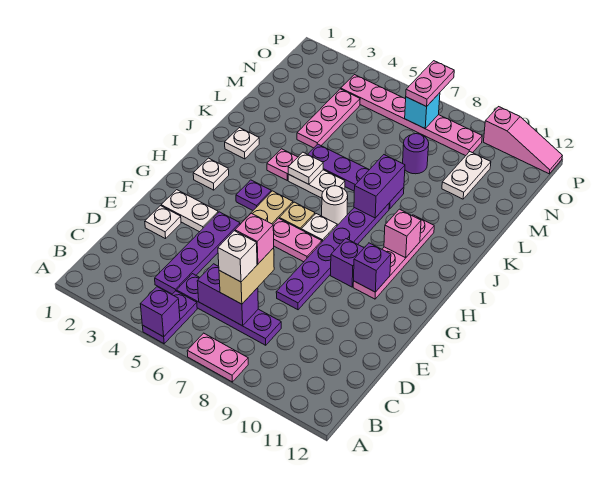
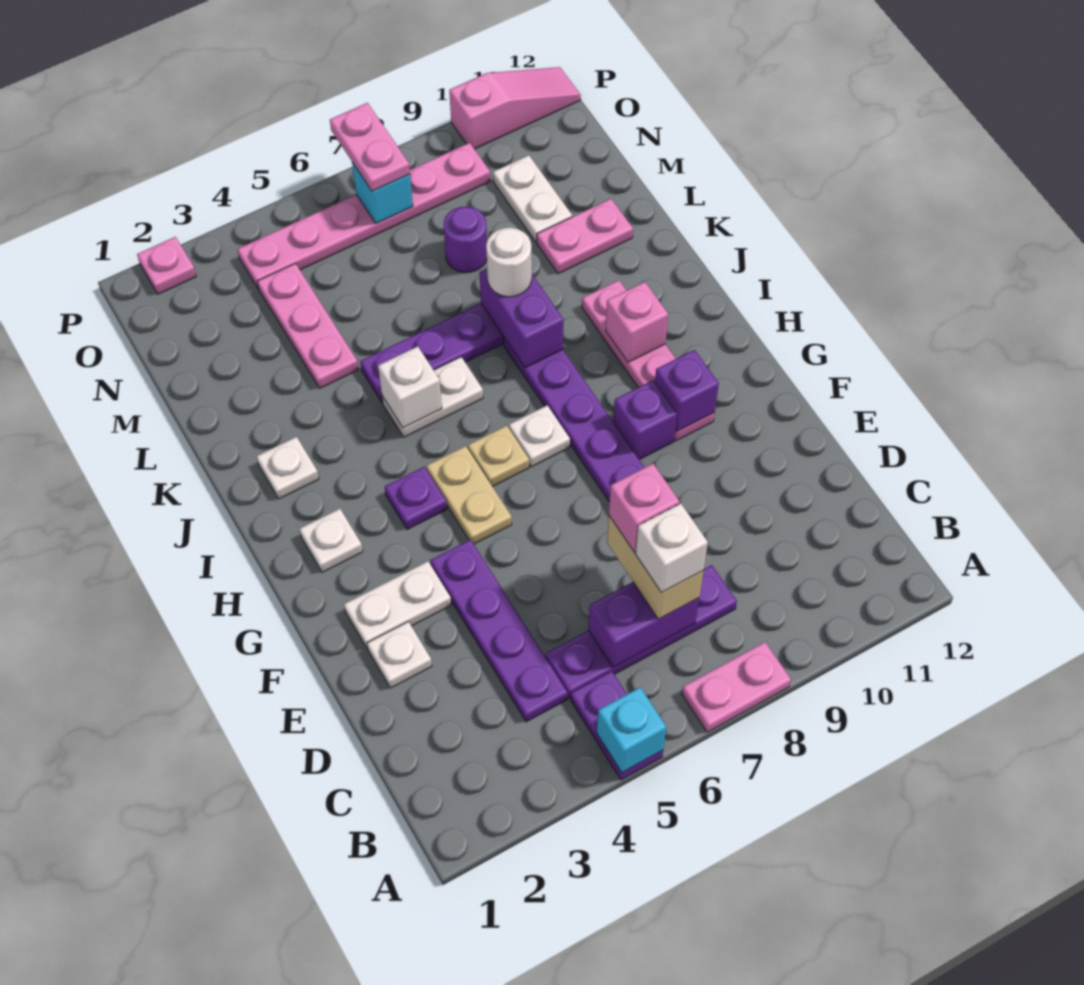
purple 1x1 brick [140,287,180,337] -> cyan 1x1 brick [597,687,666,772]
pink 1x2 plate [273,218,322,262] -> pink 1x2 plate moved to [537,199,633,274]
white 1x1 round brick [322,186,348,225] -> white 1x1 round brick moved to [486,228,532,297]
pink 1x1 plate [267,149,298,180] -> pink 1x1 plate moved to [137,237,196,294]
white 1x1 plate [288,152,323,184] -> white 1x1 brick [378,346,442,428]

